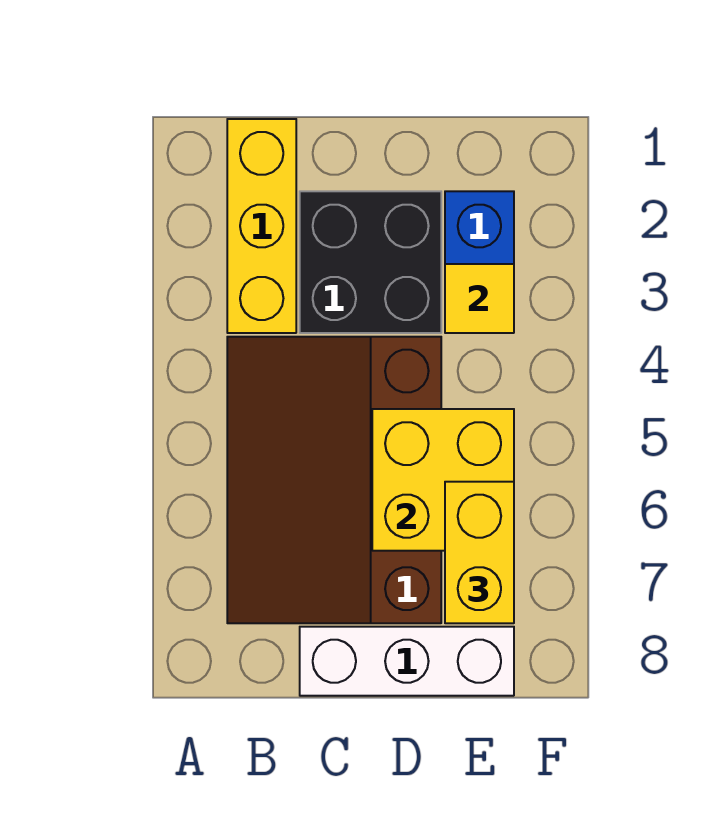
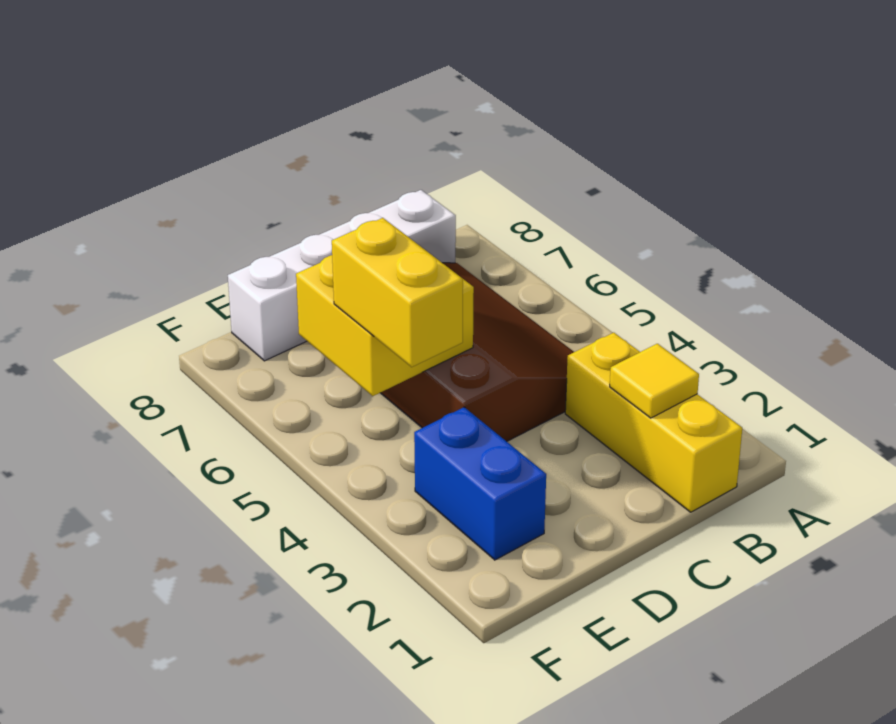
black 2x2 brick [300,191,441,333] -> none
white 1x3 brick [300,627,514,696] -> white 1x4 brick [228,190,456,361]
yellow 1x1 tile [445,264,514,333] -> yellow 1x1 tile moved to [610,344,699,418]
yellow 1x2 brick [445,482,514,623] -> yellow 1x2 brick moved to [332,218,463,367]

